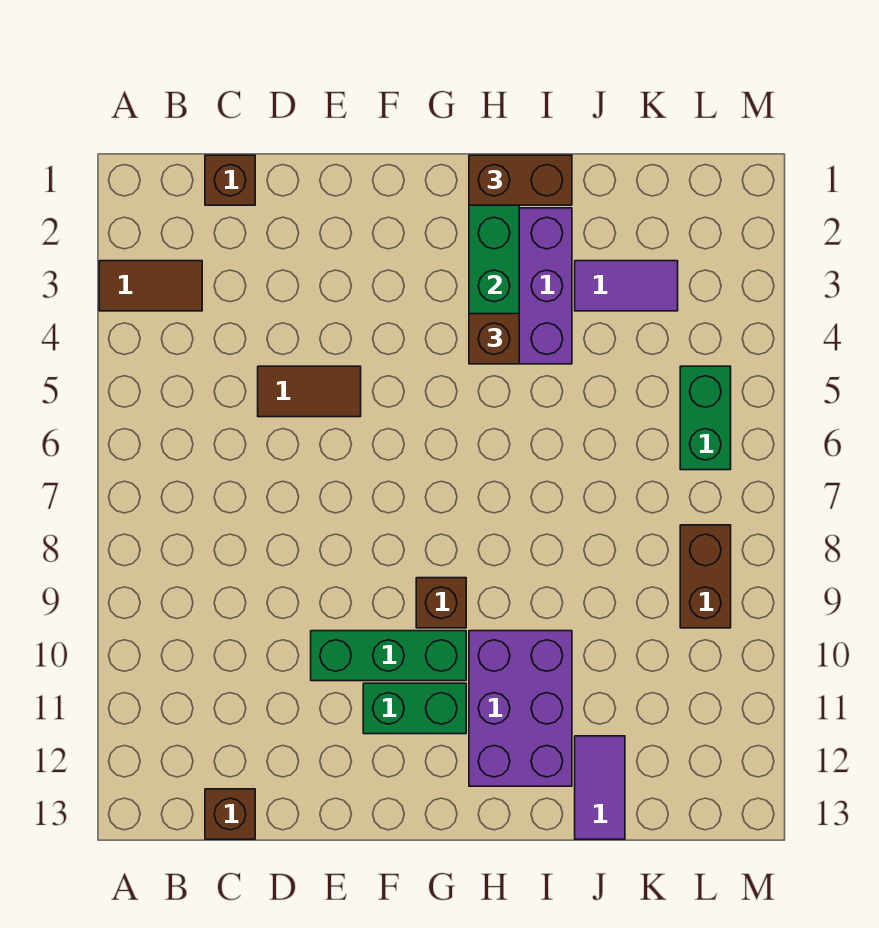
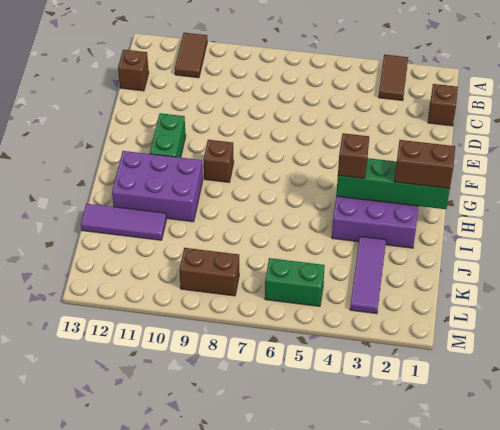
brown 1x2 tile [258,366,361,417] -> brown 1x2 tile moved to [175,33,207,78]
green 1x3 brick [311,631,466,681] -> none
brown 1x2 brick [469,155,572,205] -> brown 1x2 brick turned to [394,140,455,189]
purple 1x2 tile [575,261,678,311] -> purple 1x3 tile [350,237,386,314]
purple 1x2 tile [575,736,625,839] -> purple 1x3 tile [81,204,166,240]

